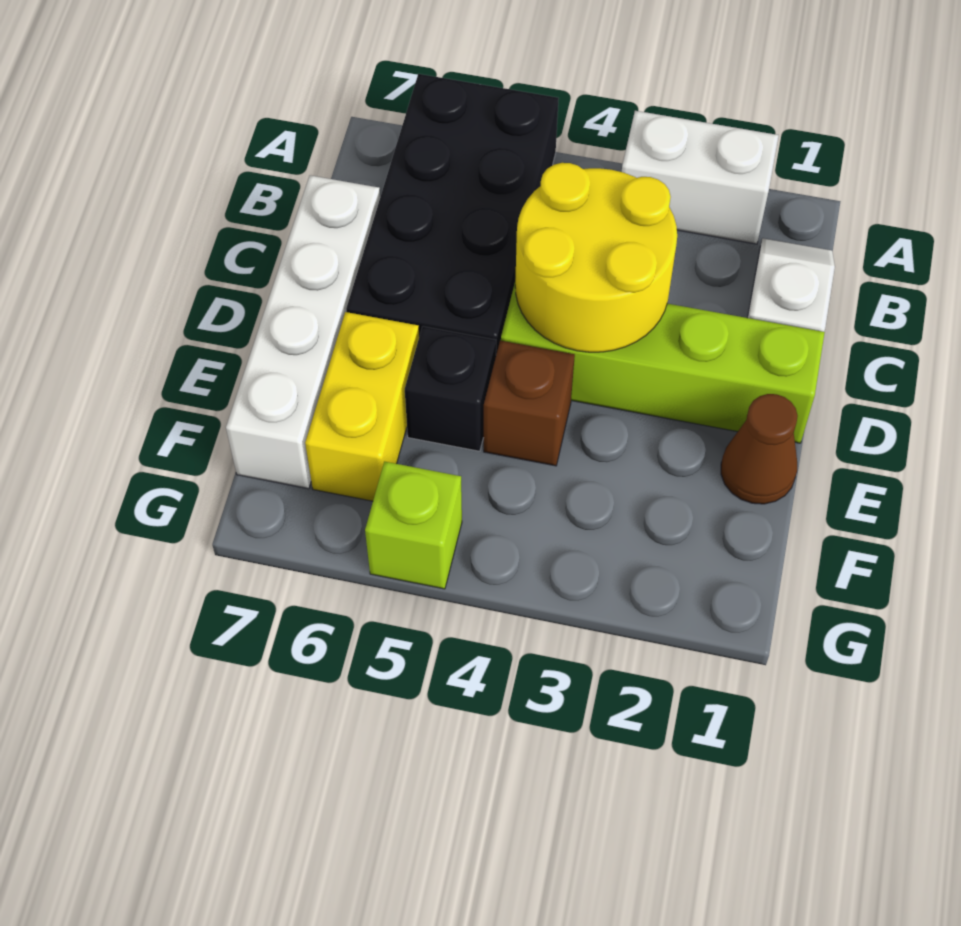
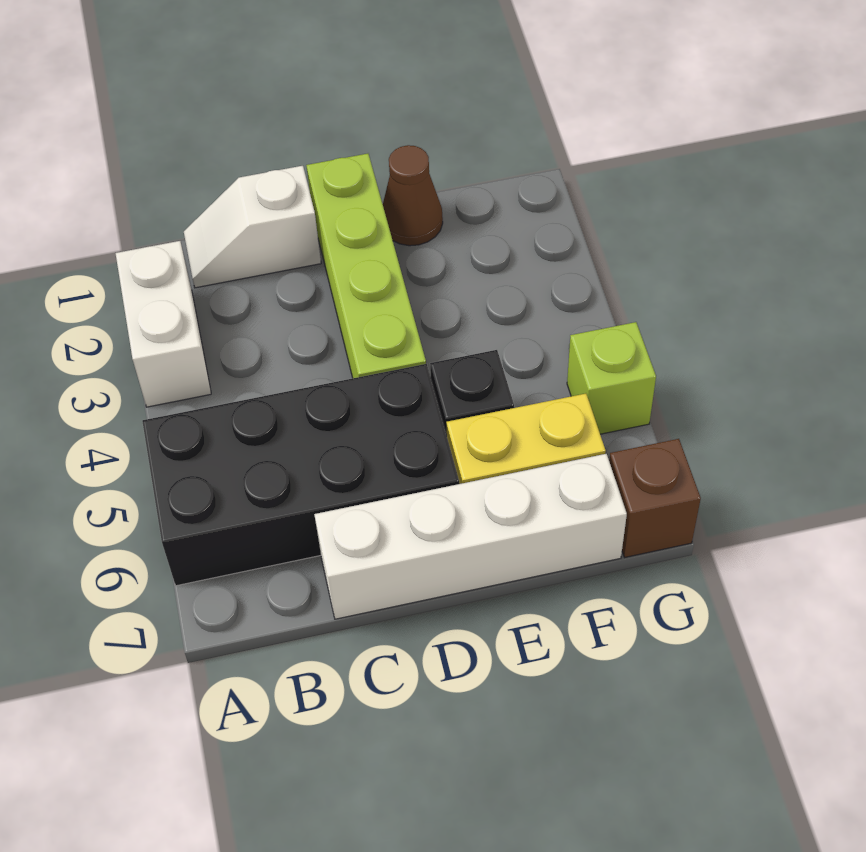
yellow 2x2 round brick [515,163,677,352] -> none
brown 1x1 brick [484,341,575,466] -> brown 1x1 brick moved to [609,439,701,557]

